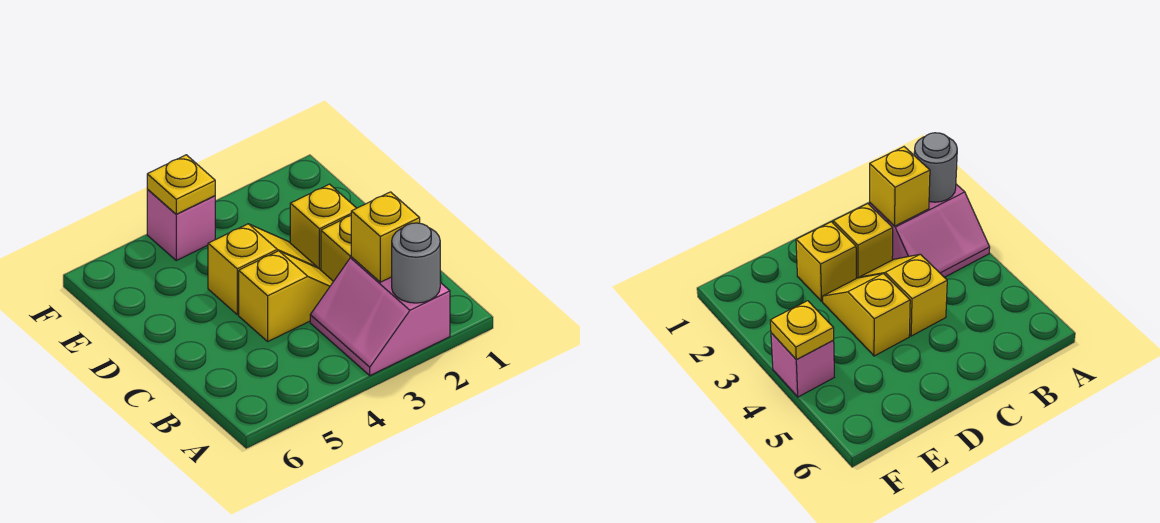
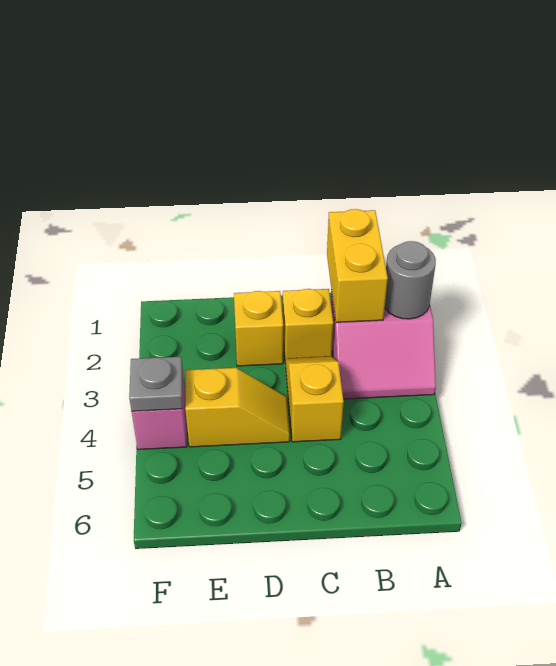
yellow 1x1 brick [351,192,420,282] -> yellow 1x2 brick [327,209,388,322]
yellow 1x2 slope [208,224,317,314] -> yellow 1x2 slope turned to [185,368,290,447]
yellow 1x1 plate [147,155,215,214] -> grey 1x1 plate [129,357,183,411]

